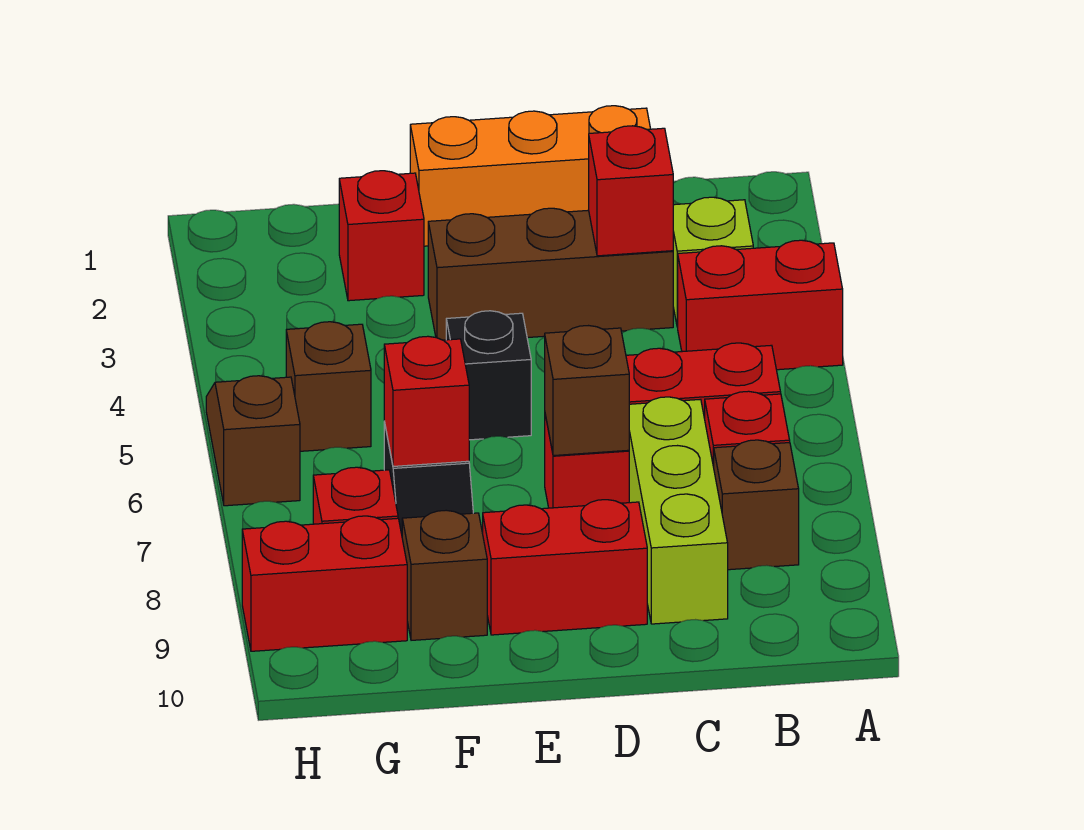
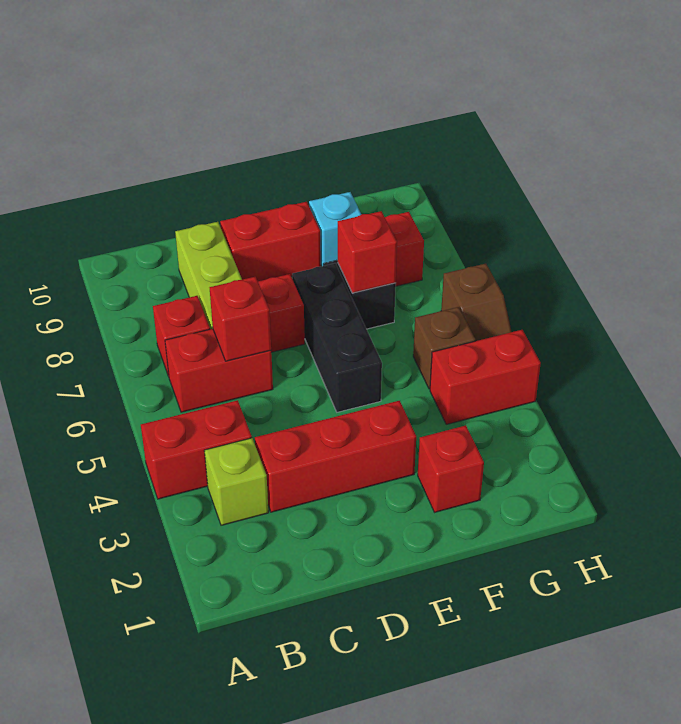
brown 1x1 brick [714,440,799,570] -> none
orange 1x3 brick [410,106,651,246] -> none
brown 1x3 brick [428,208,673,340] -> red 1x3 brick [255,401,416,512]
red 1x1 brick [589,126,673,256] -> red 1x1 brick moved to [210,277,271,361]
brown 1x1 brick [545,326,629,456] -> none
black 1x1 brick [446,311,531,440] -> black 1x3 brick [292,263,382,412]
brown 1x1 brick [402,510,487,640] -> cyan 1x1 brick [309,192,361,266]
red 1x2 brick [242,516,407,651] -> red 1x2 brick moved to [430,330,541,424]

